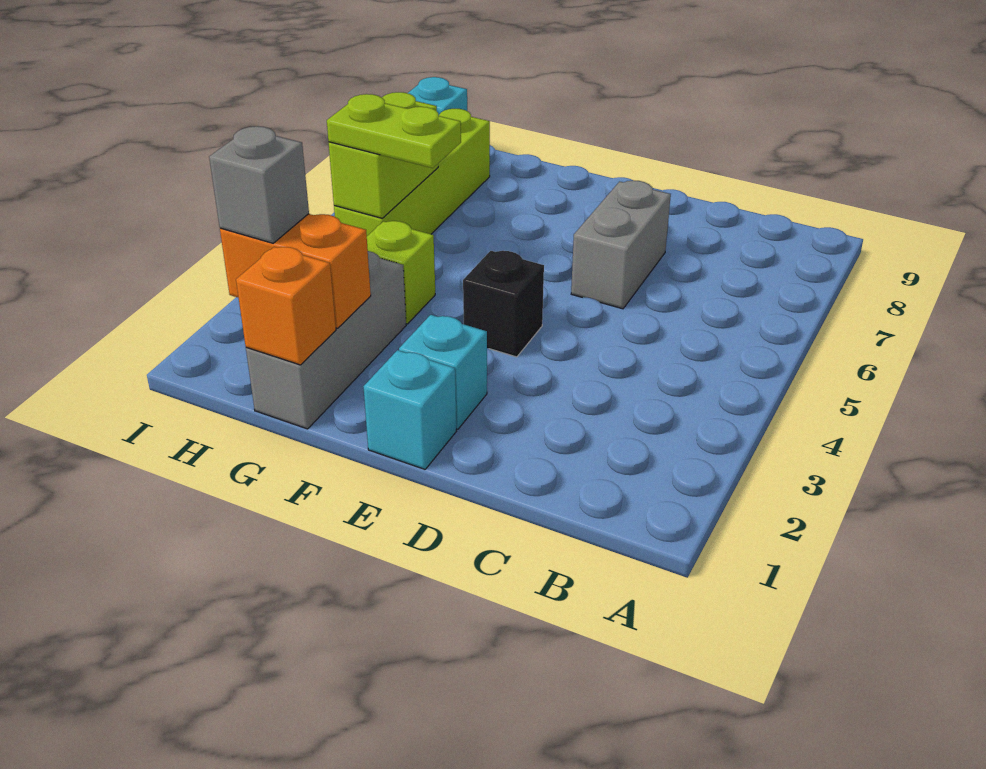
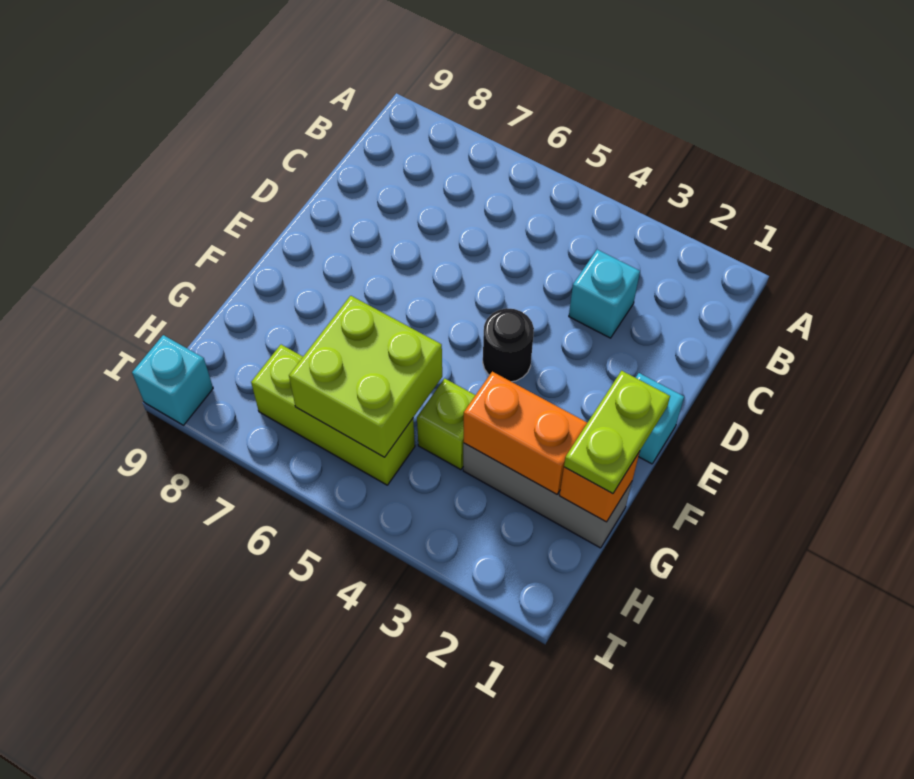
grey 1x2 brick [571,180,671,309] -> none
cyan 1x1 brick [399,315,487,429] -> cyan 1x1 brick moved to [569,250,640,338]
black 1x1 brick [463,251,544,357] -> black 1x1 round brick [483,308,534,382]
orange 1x2 brick [220,214,371,328] -> orange 1x2 brick turned to [464,372,587,494]
lime 1x2 plate [327,94,461,168] -> lime 1x2 plate moved to [564,371,670,494]
grey 1x1 brick [209,126,309,243] -> none
lime 1x4 brick [334,109,490,236] -> lime 1x3 brick [251,345,415,485]
lime 1x2 brick [329,92,438,218] -> lime 2x2 brick [289,296,442,457]

